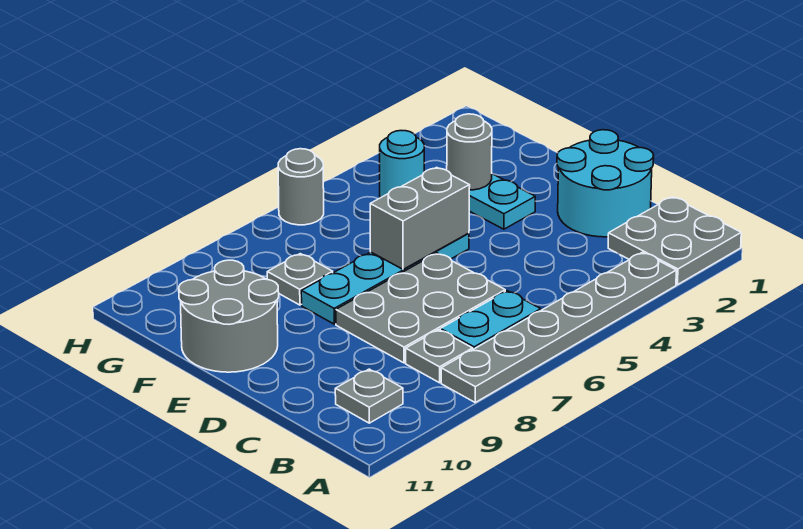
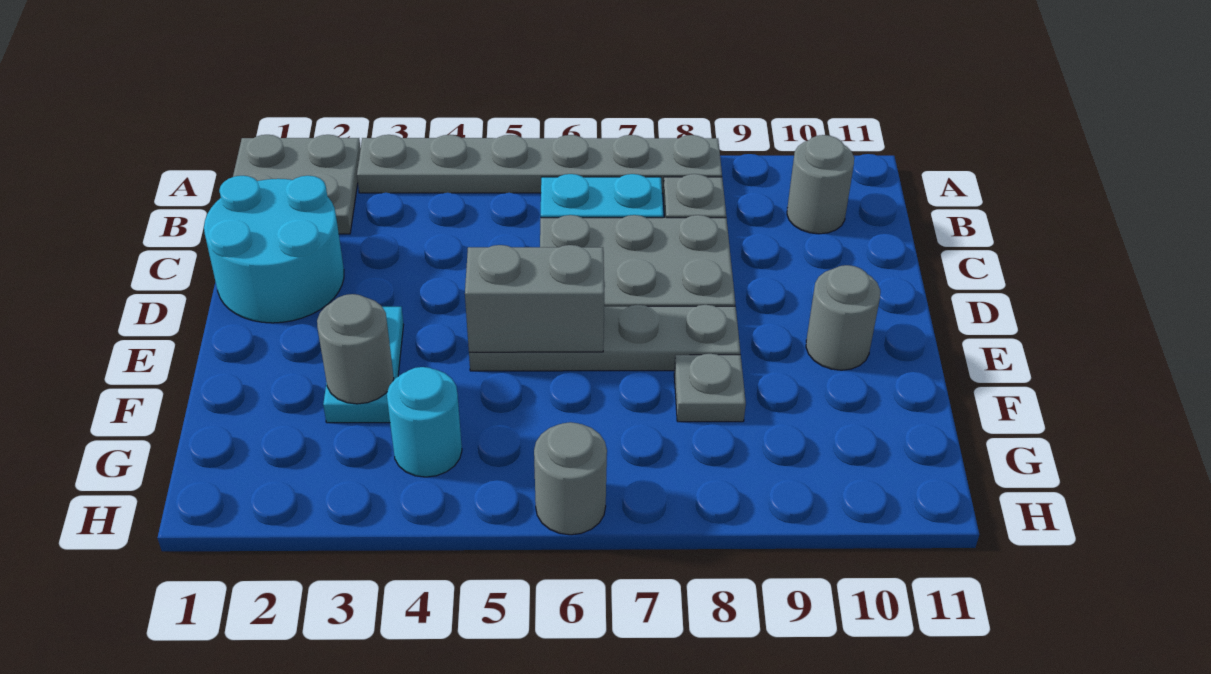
grey 1x1 plate [335,369,403,423] -> grey 1x1 round brick [787,135,854,234]
cyan 1x4 plate [301,233,469,324] -> grey 1x4 plate [469,305,740,371]
grey 2x2 round brick [179,260,279,372] -> grey 1x1 round brick [806,265,880,370]

